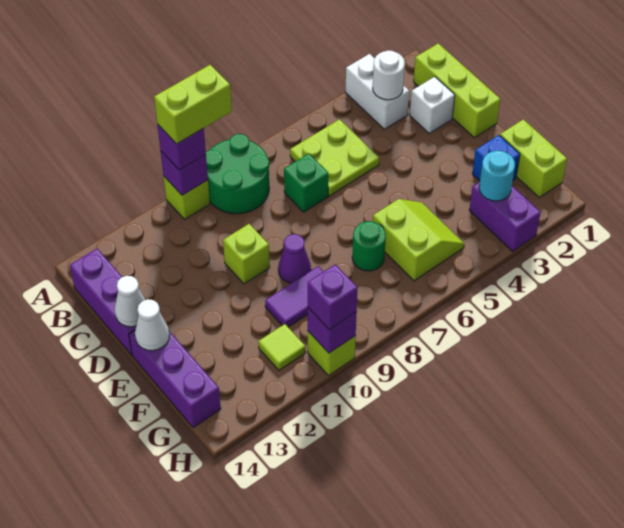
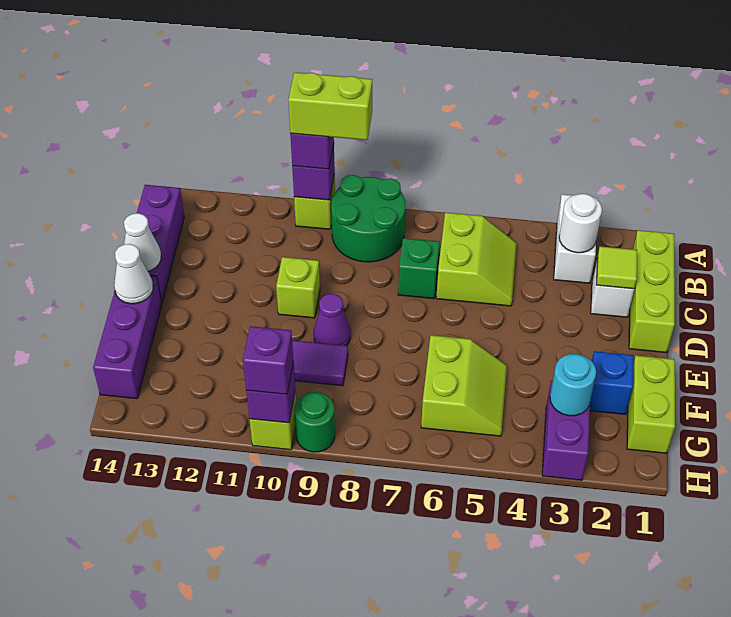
lime 2x2 plate [290,119,379,196] -> lime 2x2 slope [436,212,517,306]
green 1x1 round brick [352,221,386,271] -> green 1x1 round brick moved to [294,392,335,452]
lime 1x1 tile [258,324,305,370] -> lime 1x1 tile moved to [596,246,637,289]

